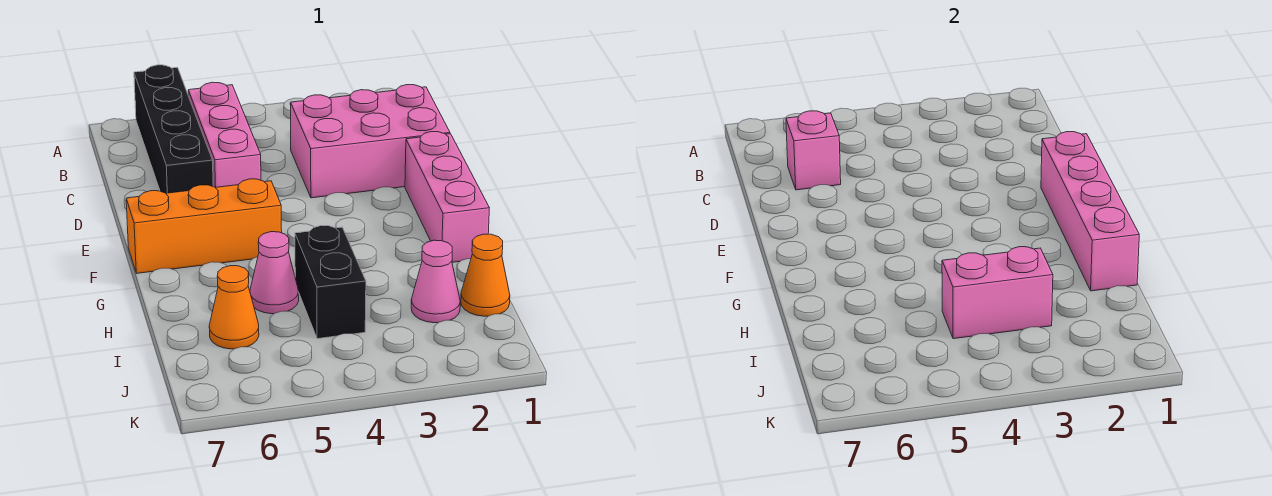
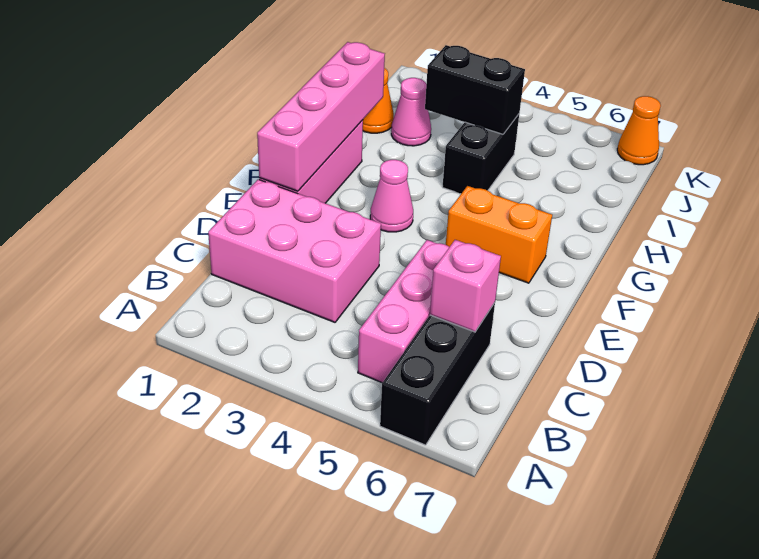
black 1x4 brick [134,65,213,193] -> black 1x3 brick [380,303,495,445]
orange 1x3 brick [126,179,282,273] -> orange 1x2 brick [446,186,552,283]
pink 1x1 cone [250,232,299,314] -> pink 1x1 cone moved to [370,160,413,232]
pink 1x2 brick [942,247,1053,339] -> black 1x2 brick [425,45,525,134]
orange 1x1 cone [209,266,259,349] -> orange 1x1 cone moved to [617,96,661,165]

